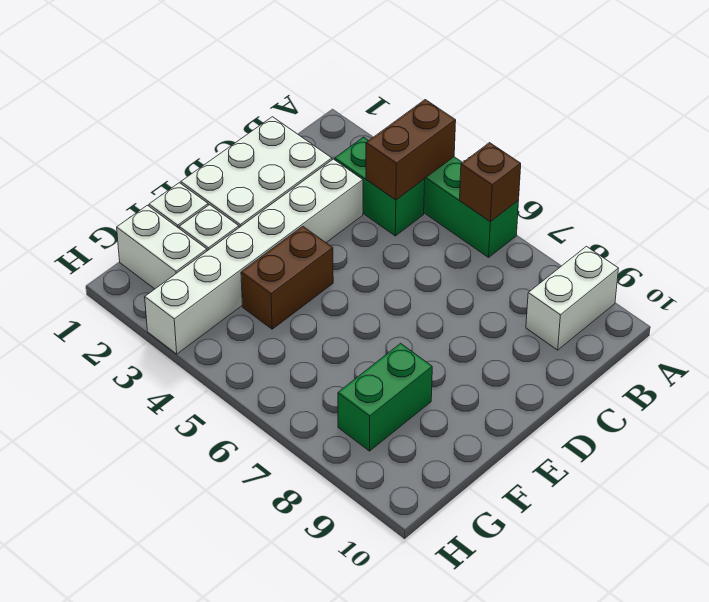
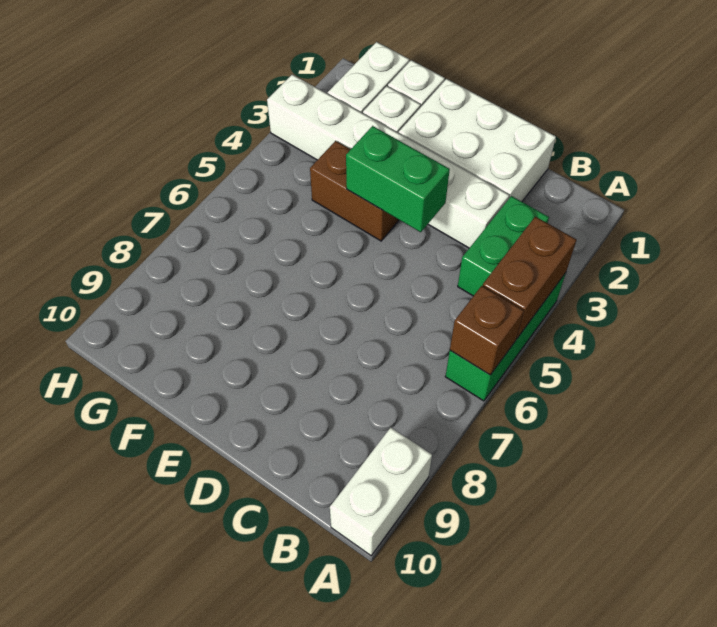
brown 1x2 brick [366,100,456,200] -> brown 1x2 brick turned to [483,217,576,338]
white 1x2 brick [526,246,619,350] -> white 1x2 brick turned to [330,428,432,556]
green 1x2 brick [338,343,432,451] -> green 1x2 brick moved to [346,126,450,232]

